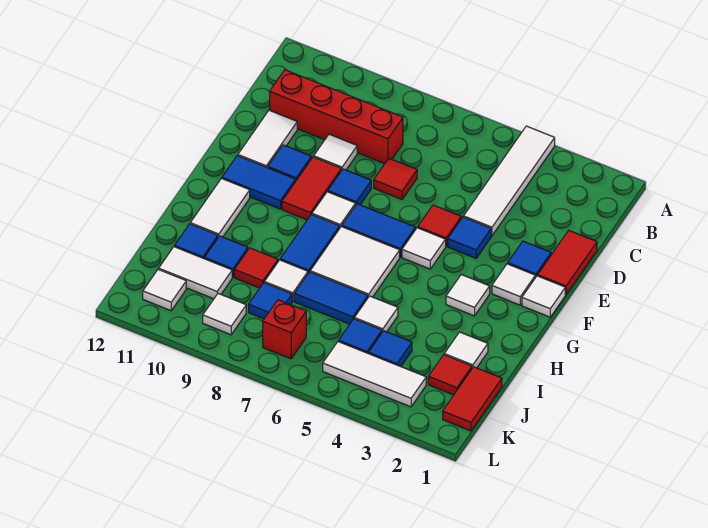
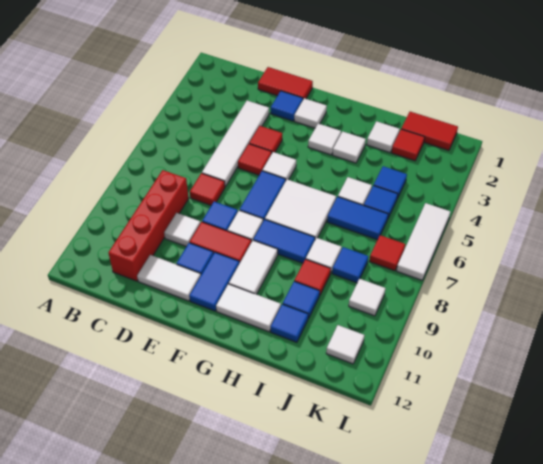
white 1x4 tile [464,126,555,236] -> white 1x4 tile turned to [202,101,269,187]
blue 1x1 tile [448,217,491,258] -> red 1x1 tile [249,126,282,152]
white 1x1 tile [522,276,565,317] -> white 1x1 tile moved to [333,131,366,163]
blue 1x2 tile [294,272,368,324] -> blue 1x2 tile turned to [327,197,388,240]
white 1x2 tile [159,247,232,299] -> white 1x2 tile moved to [229,240,278,294]
white 1x3 tile [323,342,426,407] -> white 1x3 tile moved to [397,203,450,280]
red 1x1 brick [263,300,306,359] -> red 1x1 tile [369,235,405,271]

